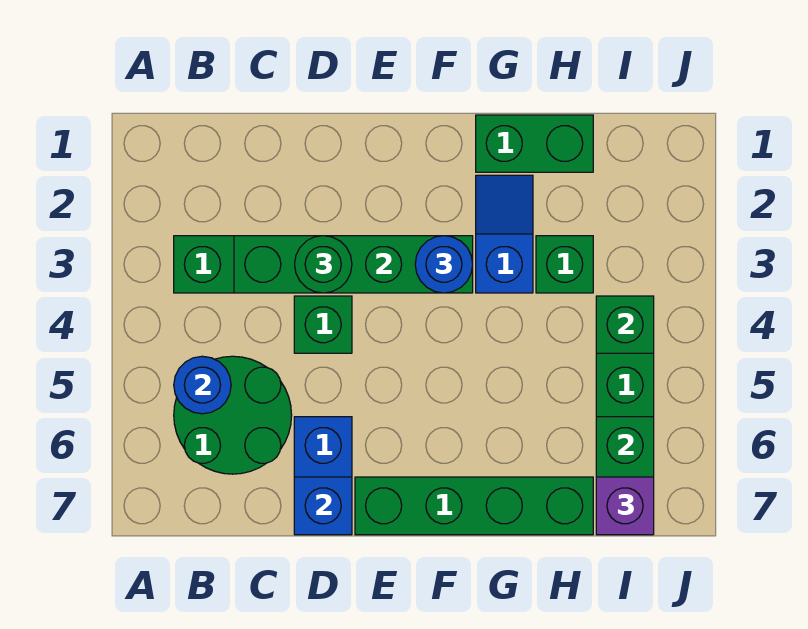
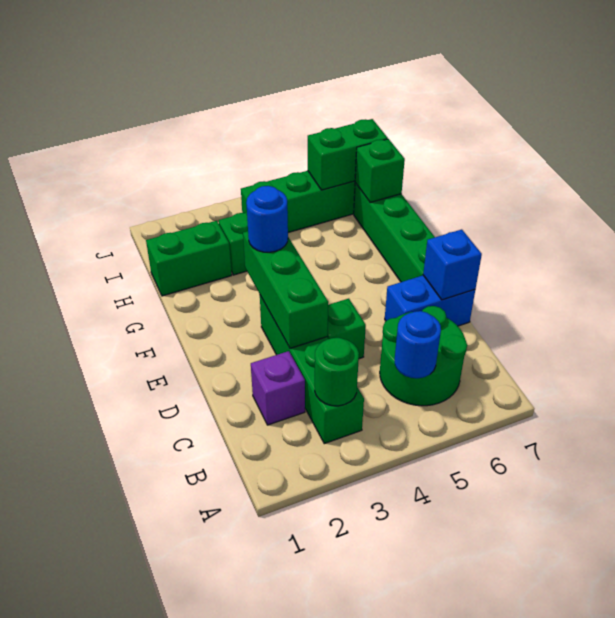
green 1x4 brick [234,236,473,293] -> green 1x3 brick [243,231,328,348]
green 1x1 round brick [295,236,352,293] -> green 1x1 round brick moved to [315,338,359,406]
green 1x2 brick [476,115,593,172] -> green 1x2 brick turned to [146,221,232,296]
blue 1x2 slope [476,175,533,293] -> none
green 1x1 brick [596,296,654,353] -> green 1x1 brick moved to [355,139,405,203]
purple 1x1 brick [596,477,654,535] -> purple 1x1 brick moved to [251,351,305,425]

